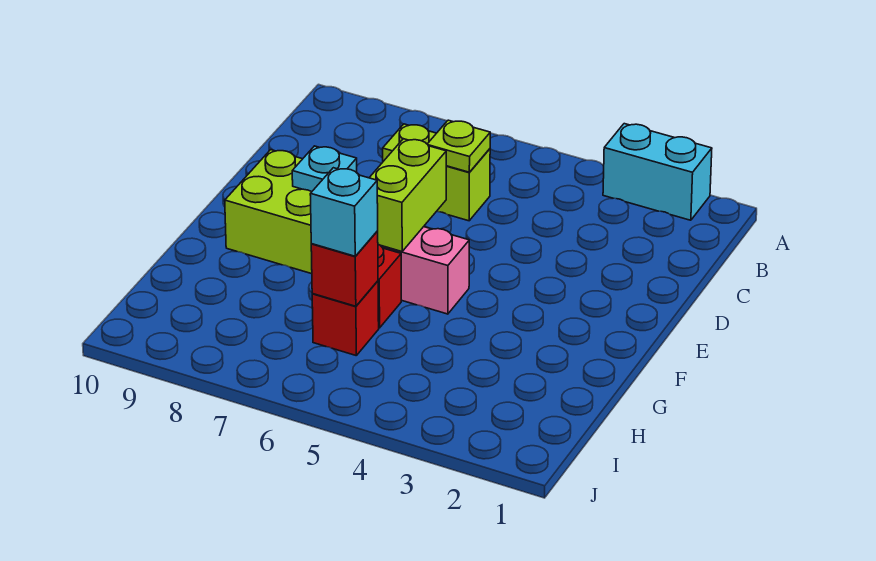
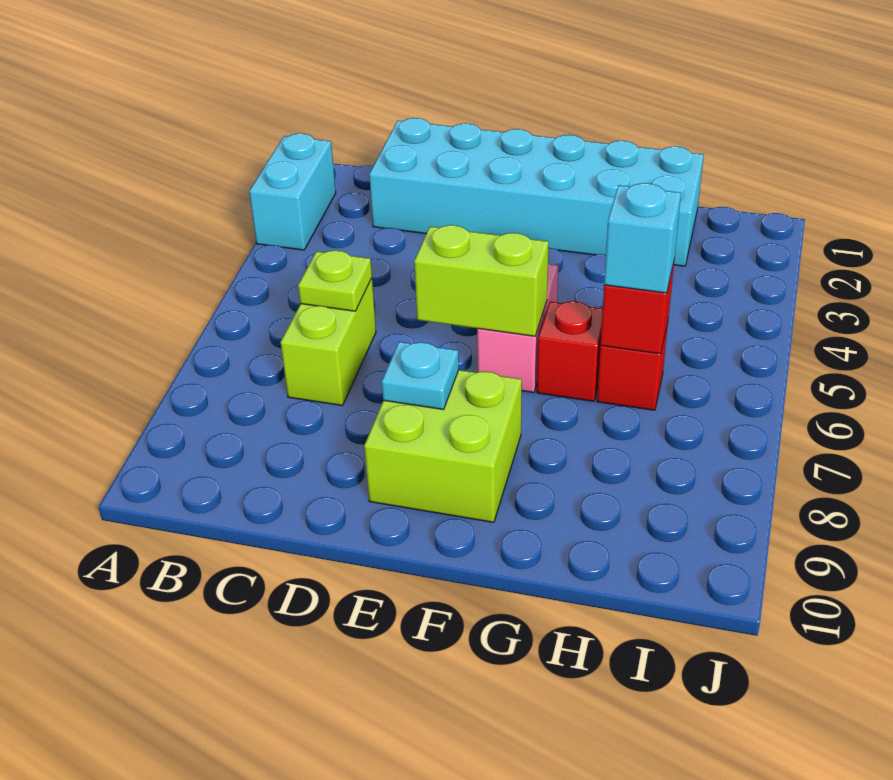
none -> cyan 2x6 brick [369,118,704,266]

